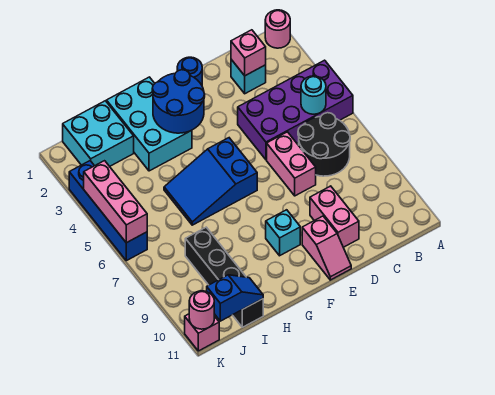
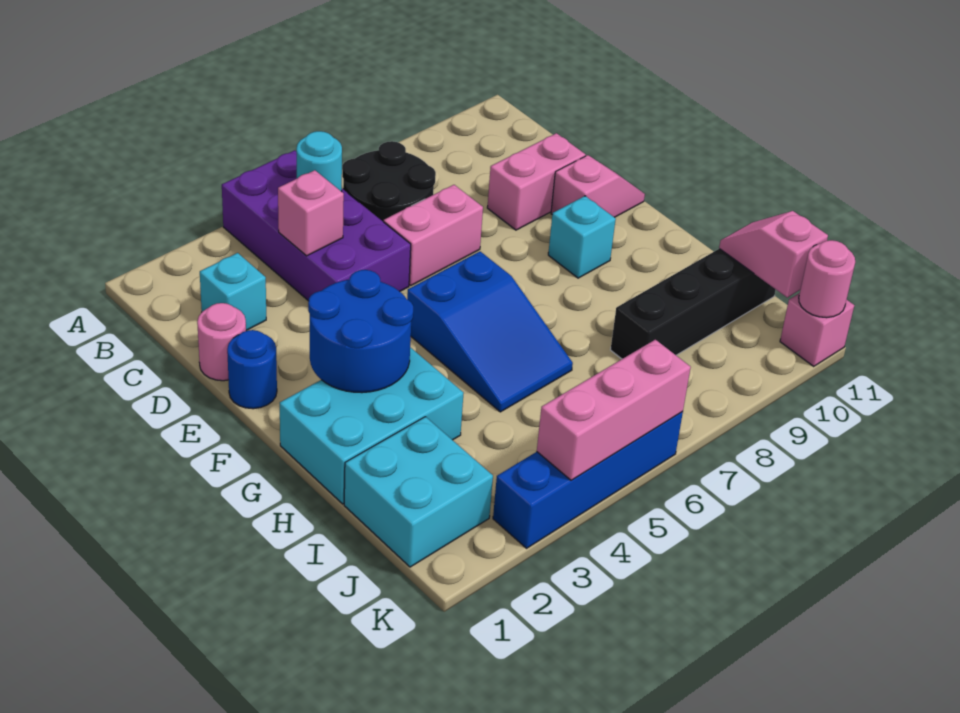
pink 1x1 round brick [265,10,290,48] -> pink 1x1 round brick moved to [197,303,246,381]
pink 1x1 brick [231,30,266,76] -> pink 1x1 brick moved to [278,170,344,256]
blue 1x2 slope [207,275,263,321] -> pink 1x2 slope [719,211,828,297]

